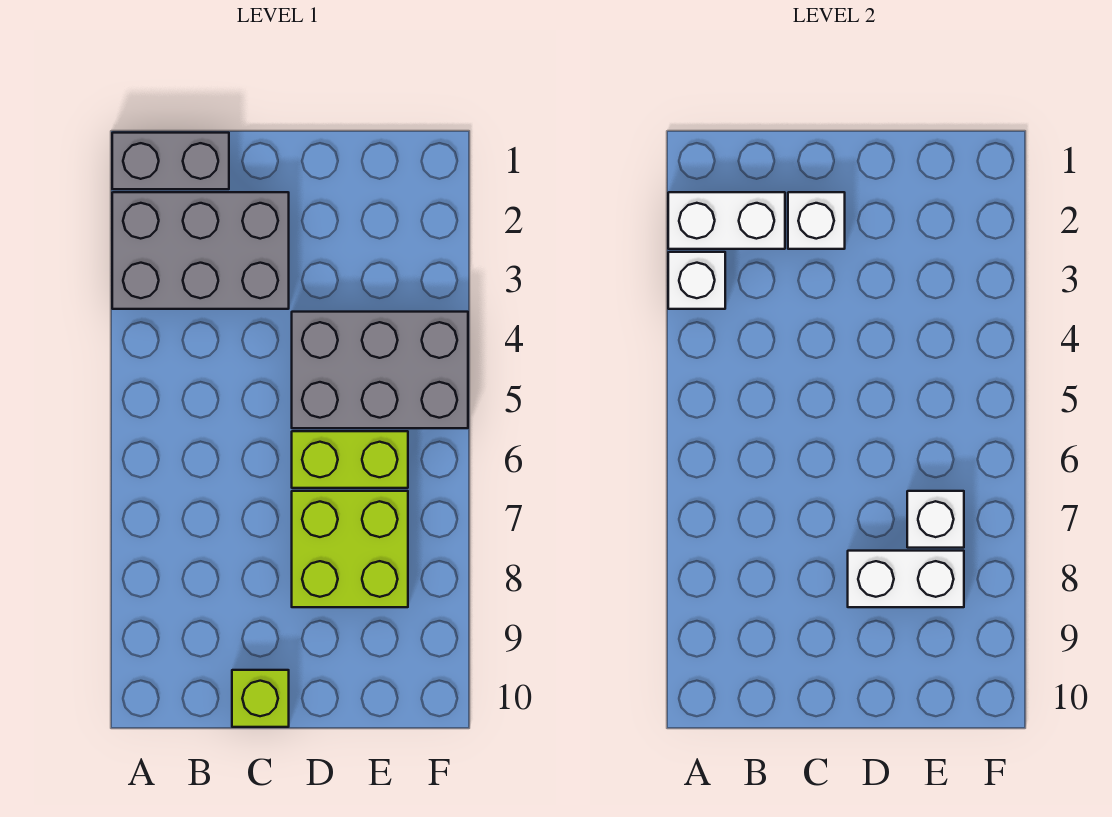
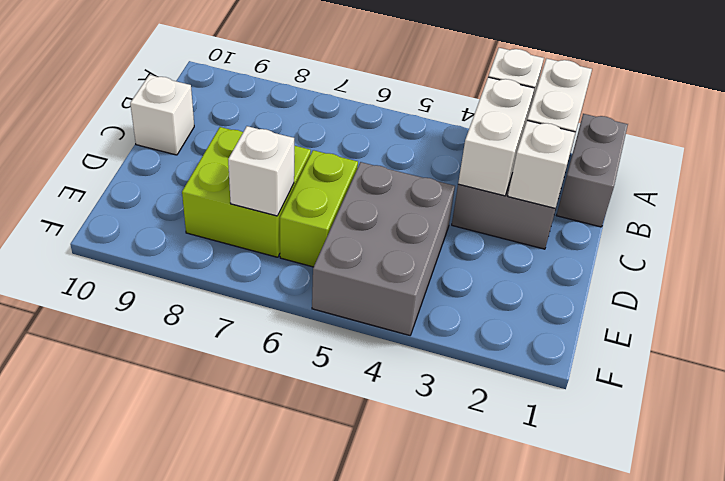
lime 1x1 brick [232,670,289,727] -> white 1x1 brick [130,75,194,155]
white 1x2 brick [848,551,964,607] -> white 1x2 brick moved to [458,77,534,196]

